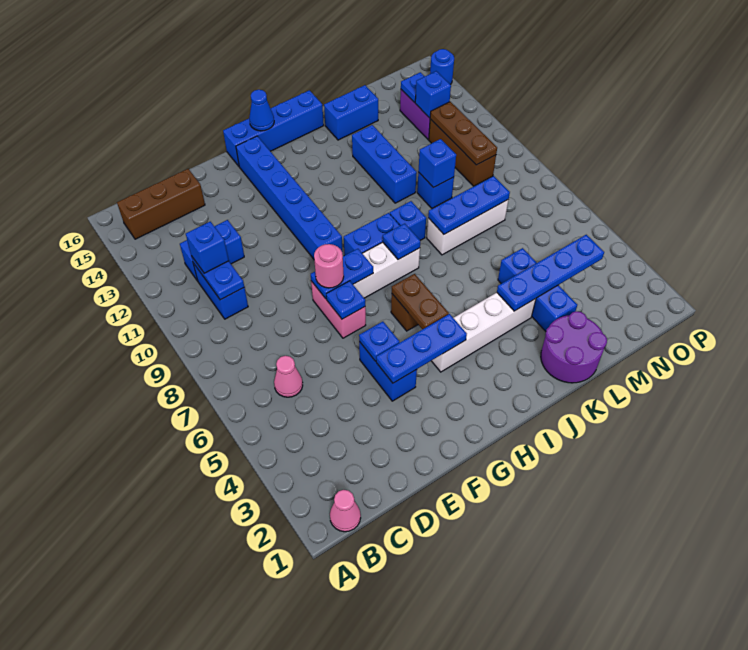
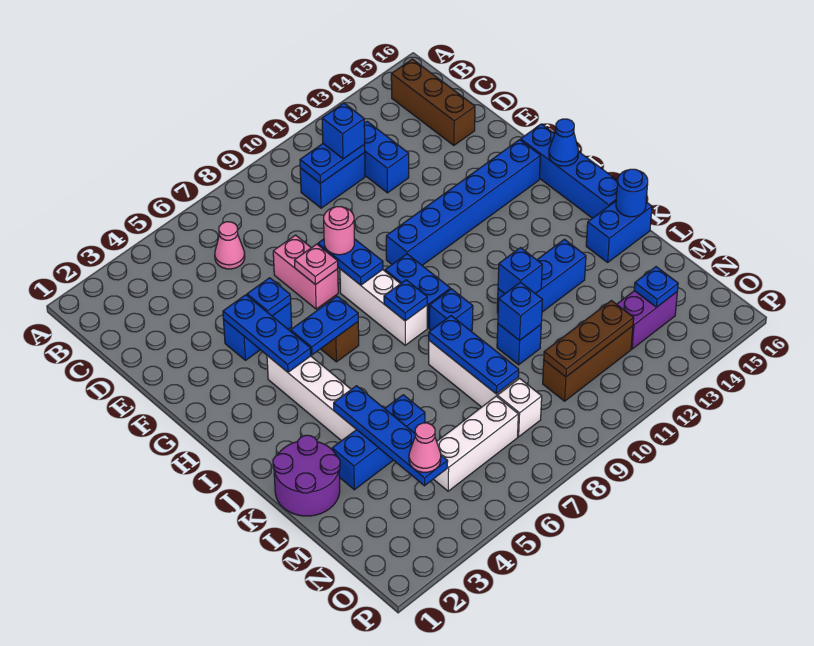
pink 1x1 cone [330,490,361,532] -> pink 1x1 cone moved to [409,423,441,472]
pink 1x2 brick [311,281,366,338] -> pink 1x2 brick turned to [273,235,338,309]
blue 1x1 plate [326,281,365,319] -> pink 1x1 plate [295,244,338,285]
brown 1x2 plate [392,274,449,329] -> blue 1x2 plate [291,296,358,355]
blue 1x2 brick [324,85,378,140] -> blue 1x2 brick turned to [586,201,652,262]
none -> white 1x3 brick [434,396,518,491]
none -> white 1x1 brick [497,379,542,437]
blue 1x1 brick [415,71,451,118] -> blue 1x1 brick moved to [498,248,542,294]
blue 1x1 round brick [430,49,454,85] -> blue 1x1 round brick moved to [616,169,648,217]

